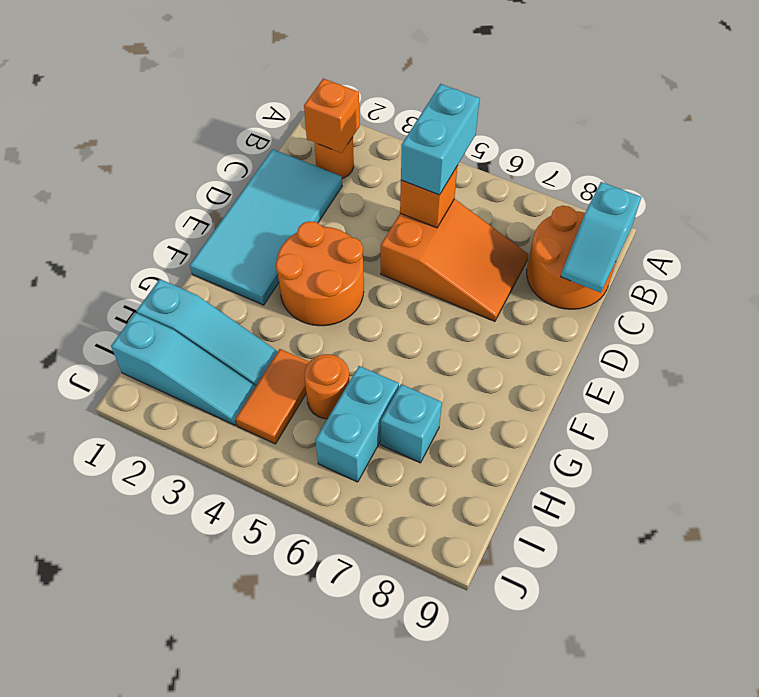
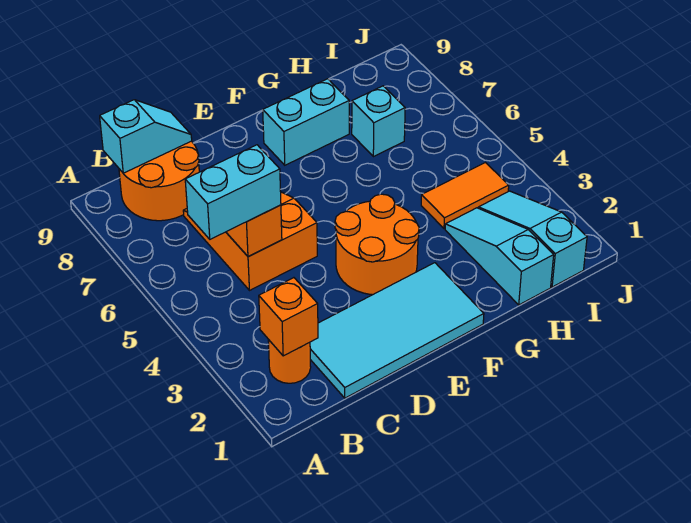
orange 1x1 round brick [304,354,349,419] -> none
cyan 1x2 brick [316,366,399,482] -> cyan 1x2 brick moved to [263,79,349,165]

